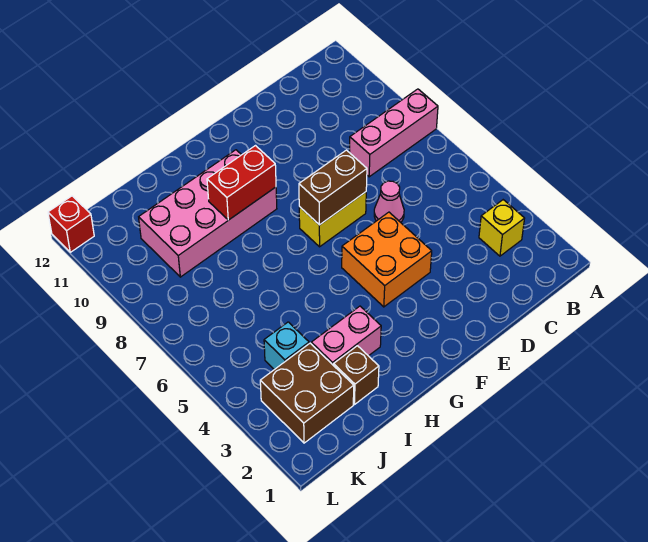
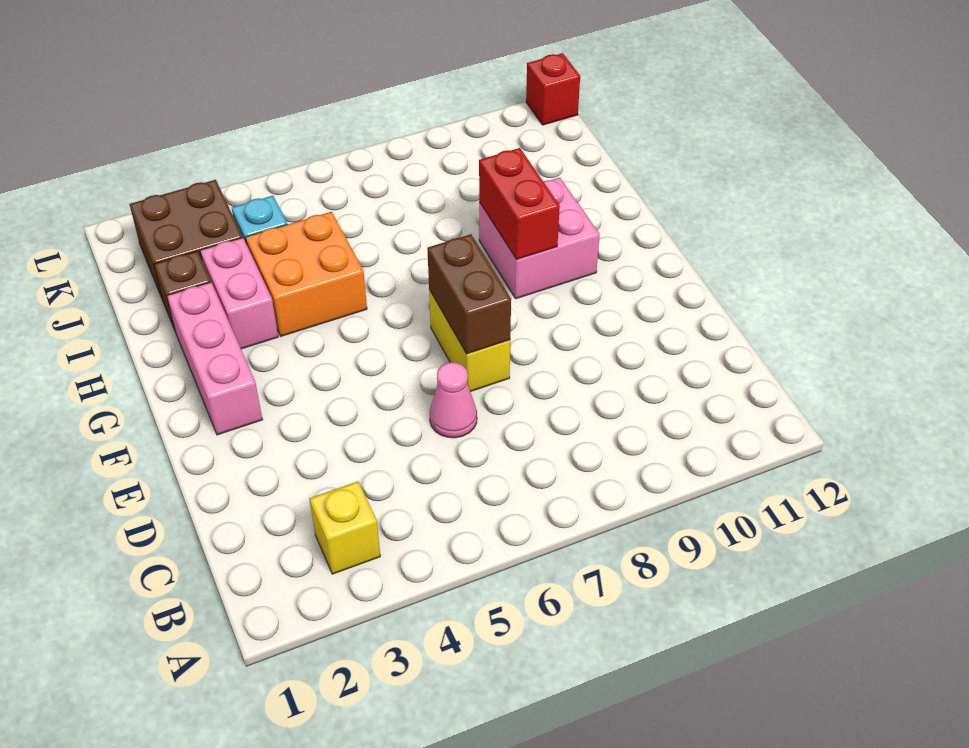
pink 1x3 brick [350,89,438,177] -> pink 1x3 brick moved to [167,282,262,435]
orange 2x2 brick [342,212,432,307] -> orange 2x2 brick moved to [245,212,367,336]
pink 2x4 brick [139,150,277,277] -> pink 2x2 brick [479,178,600,299]

